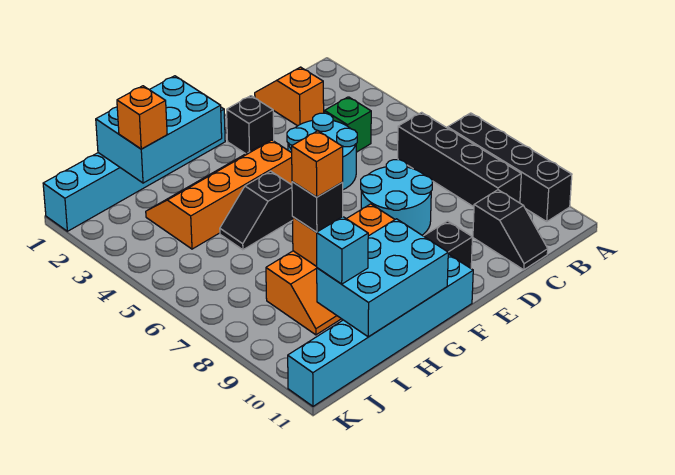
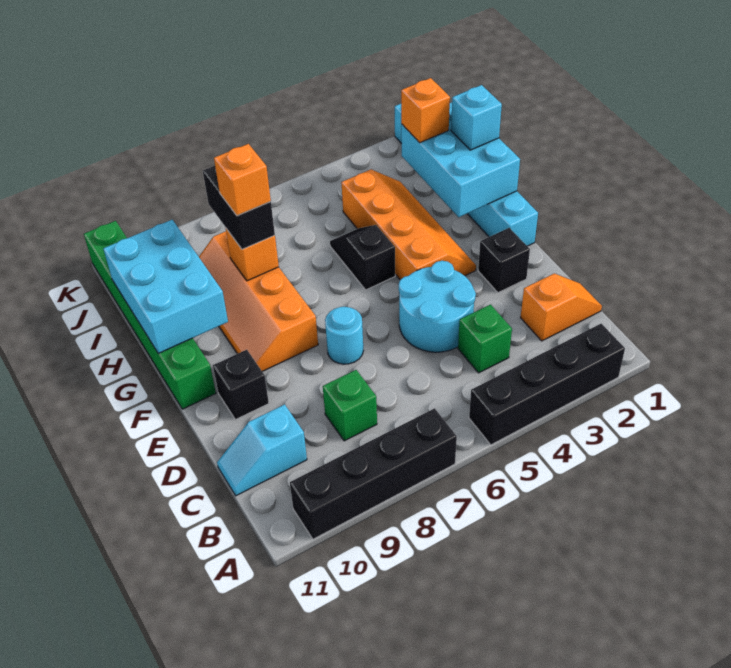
black 1x4 brick [398,112,521,207] -> black 1x4 brick moved to [469,324,625,445]
none -> green 1x1 brick [323,370,377,441]
black 1x2 slope [473,190,548,270] -> cyan 1x2 slope [217,404,307,496]
cyan 2x2 round brick [361,160,432,235] -> cyan 1x1 round brick [325,307,363,364]
cyan 1x6 brick [288,254,473,406] -> green 1x6 brick [84,221,216,409]
black 1x1 brick [292,182,343,232] -> black 1x2 brick [203,166,275,249]
cyan 1x1 brick [317,217,368,284] -> cyan 1x1 brick moved to [451,85,502,150]

